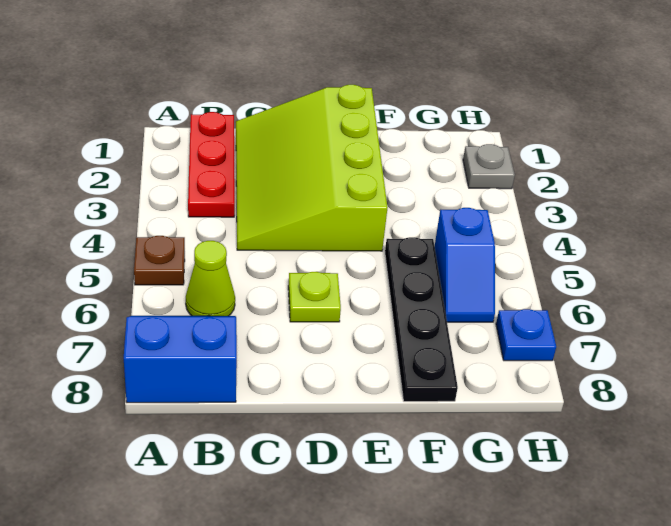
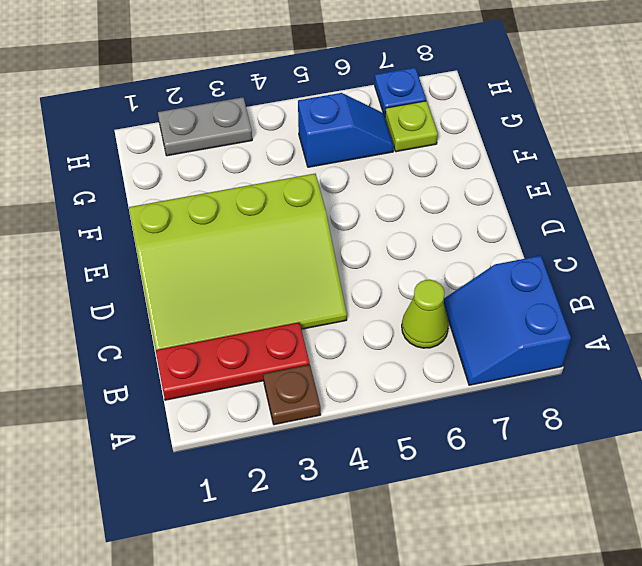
brown 1x1 plate [134,236,185,285] -> brown 1x1 plate moved to [263,365,321,425]
lime 1x1 plate [288,272,341,322] -> lime 1x1 plate moved to [385,101,438,152]
black 1x4 plate [385,237,458,402] -> none
grey 1x1 plate [463,144,515,189] -> grey 1x2 plate [158,97,252,156]

